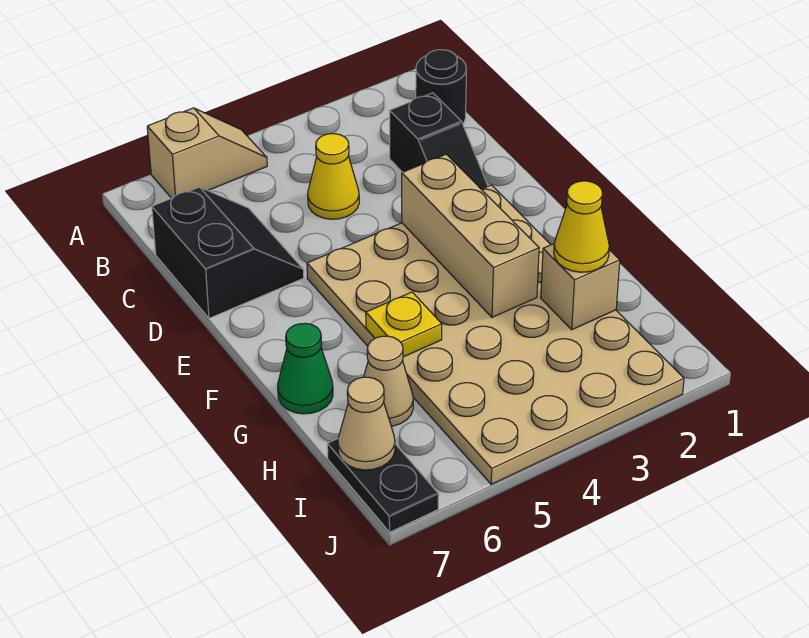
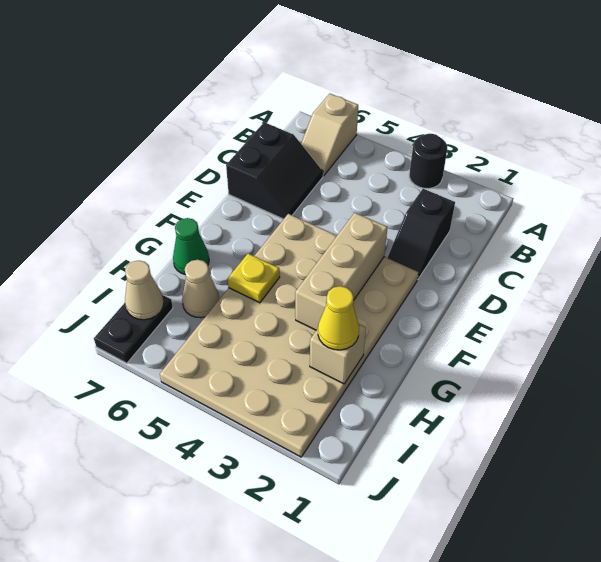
tan 1x2 slope [147,108,267,198] -> tan 1x2 slope turned to [301,94,358,176]
black 1x1 round brick [416,50,466,124] -> black 1x1 round brick moved to [409,133,447,189]
yellow 1x1 cone [308,134,359,219] -> none

